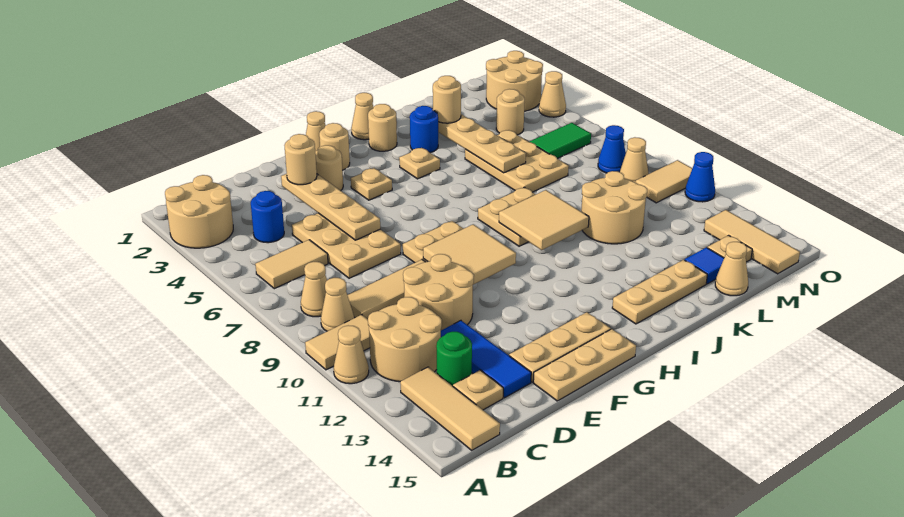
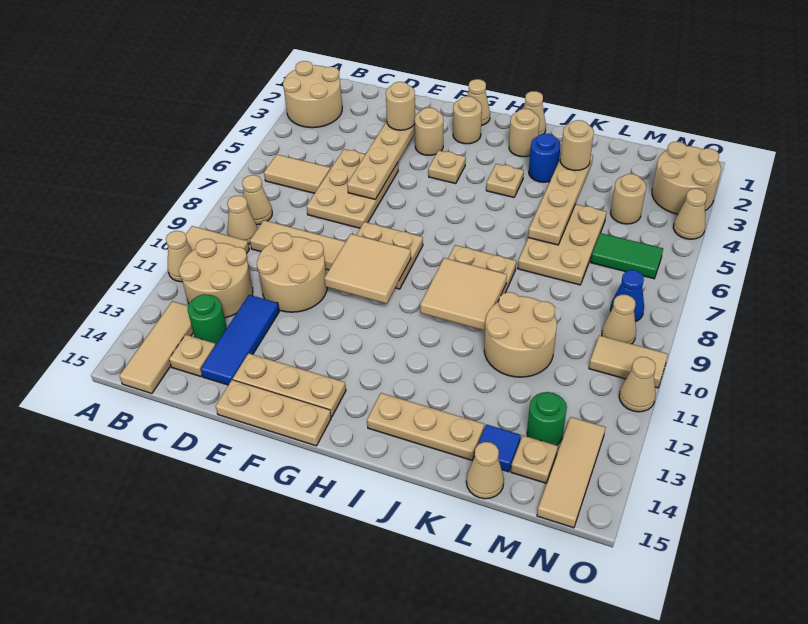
blue 1x1 round brick [251,191,284,243] -> none
none -> green 1x1 round brick [527,392,567,445]
blue 1x1 cone [685,152,715,202] -> tan 1x1 cone [619,357,656,412]

